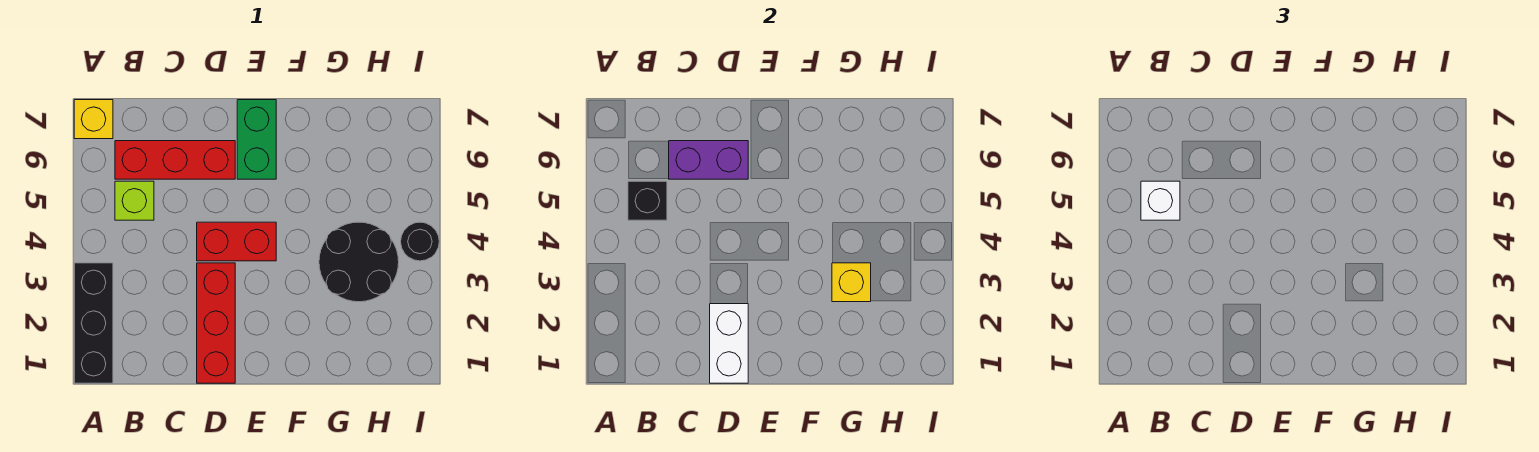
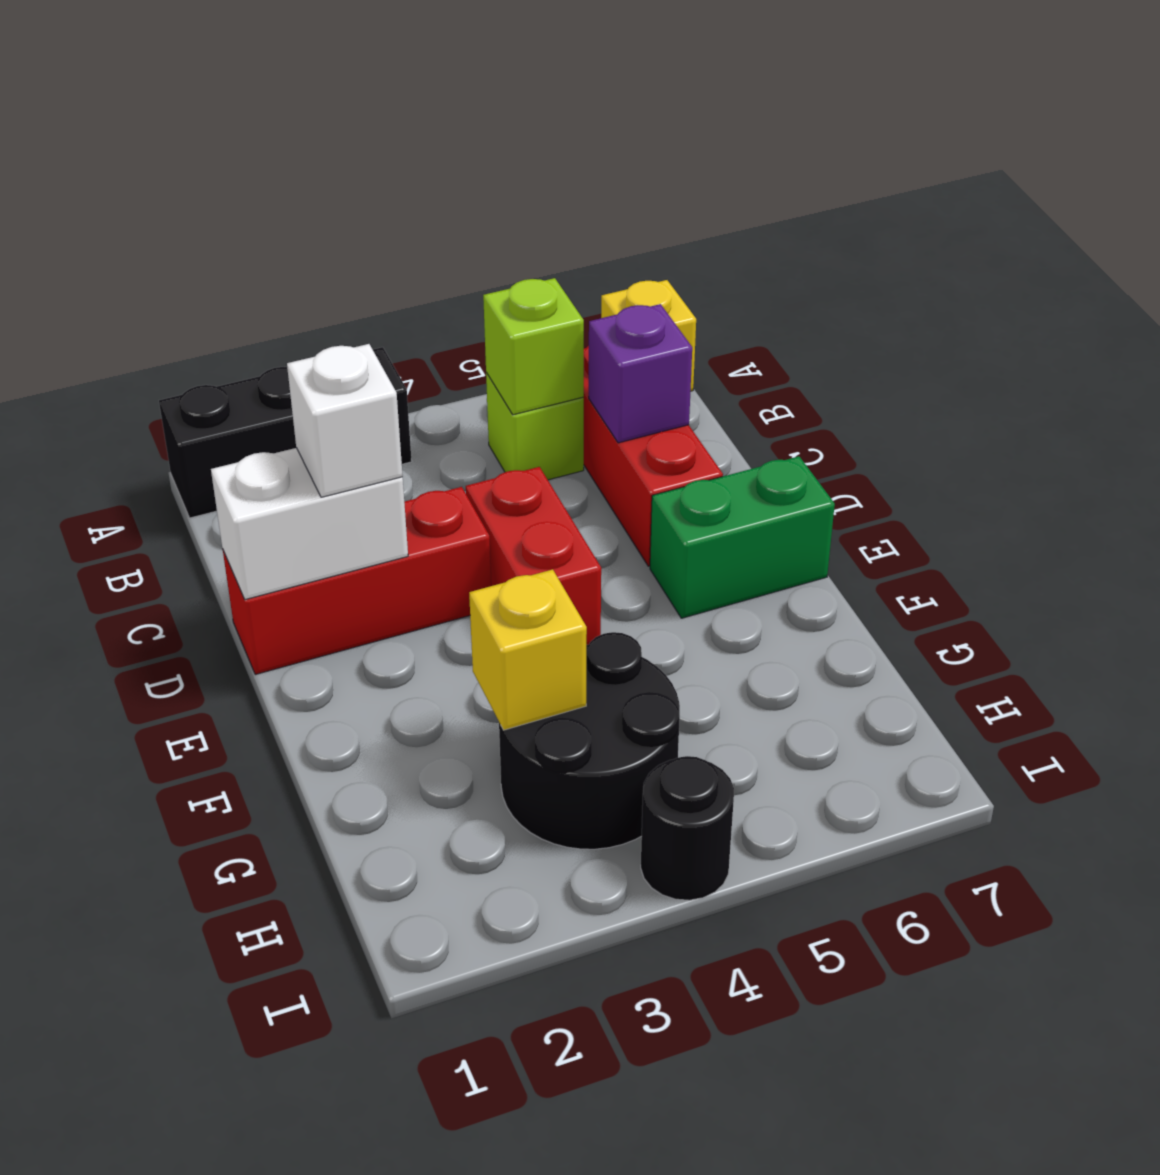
black 1x1 brick [628,181,667,220] -> lime 1x1 brick [483,278,584,415]
white 1x1 brick [1141,181,1180,220] -> white 1x1 brick moved to [287,344,403,497]
purple 1x2 brick [669,141,748,179] -> purple 1x1 brick [589,304,692,443]

